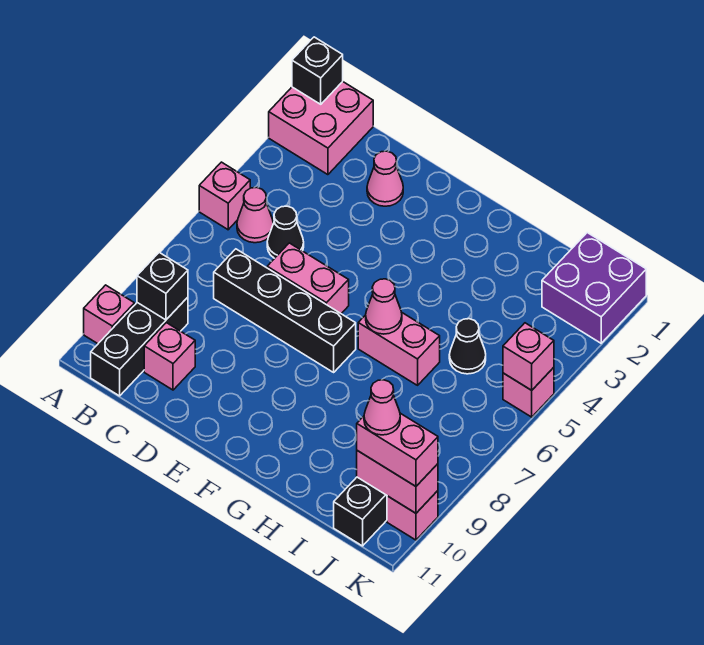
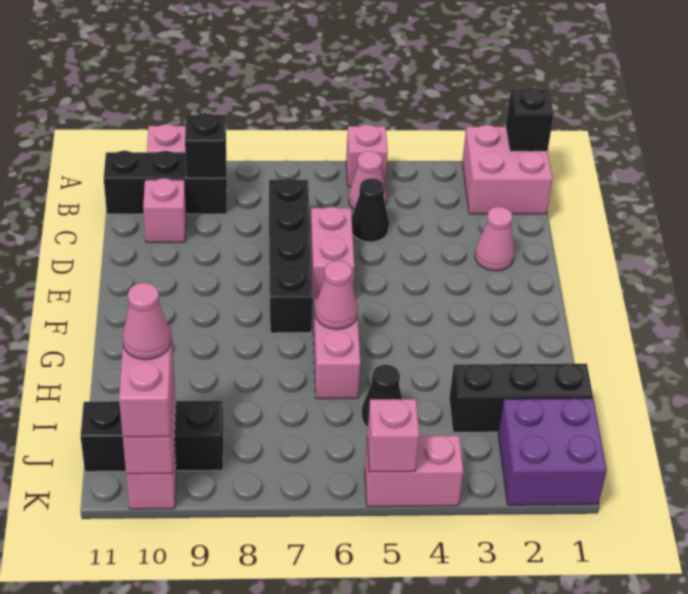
none -> black 1x3 brick [449,364,593,432]
pink 1x1 brick [503,367,554,417] -> pink 1x2 brick [365,436,463,507]

